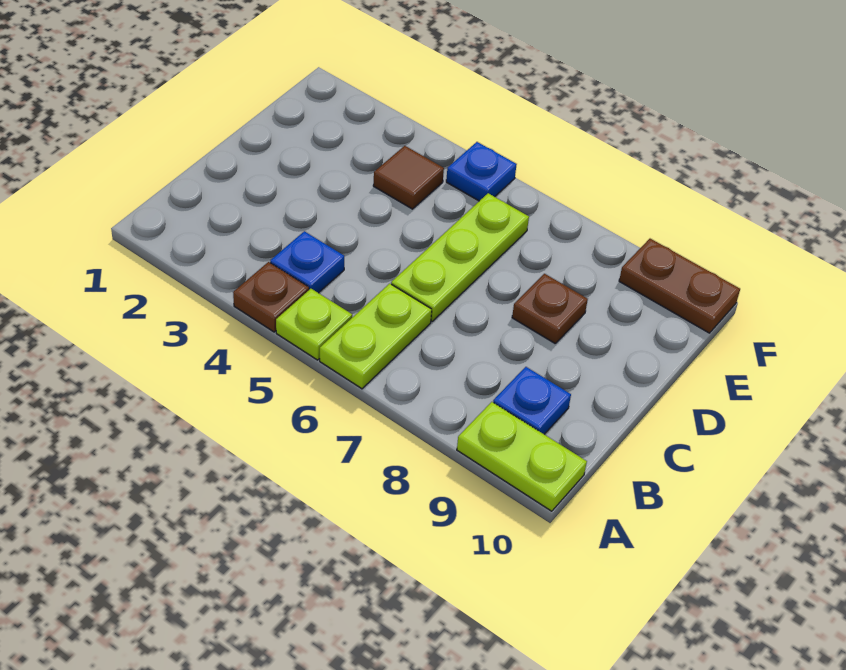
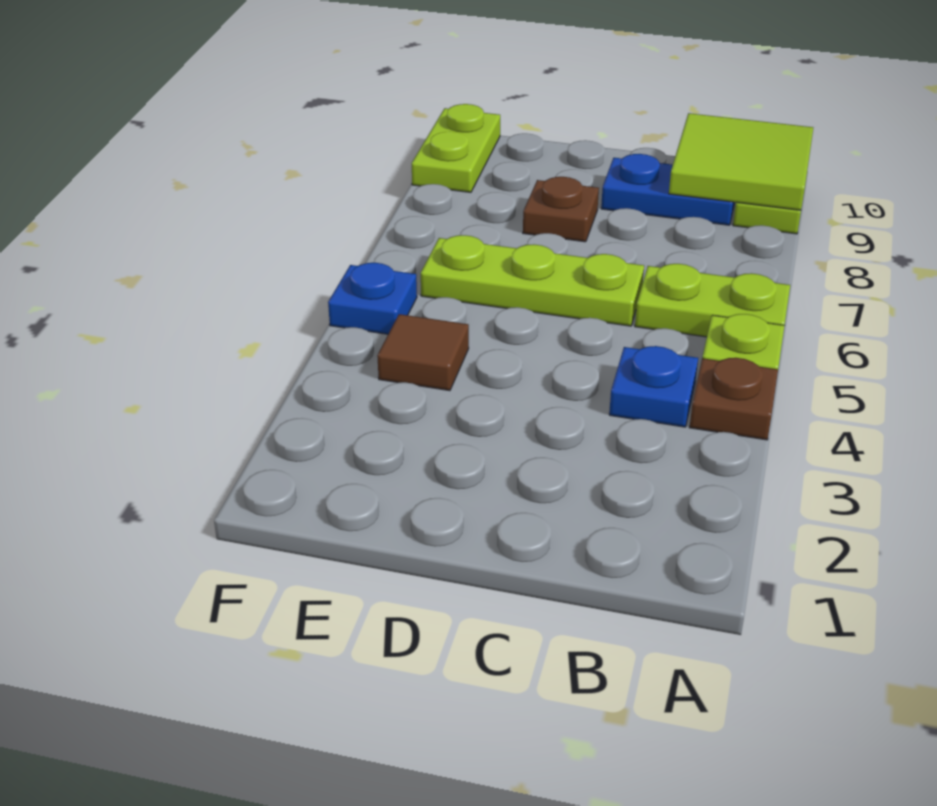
none -> lime 2x2 tile [669,113,813,210]
blue 1x1 plate [493,367,571,434] -> blue 1x2 plate [601,154,735,225]
brown 1x2 plate [619,239,740,333] -> lime 1x2 plate [412,104,500,192]

